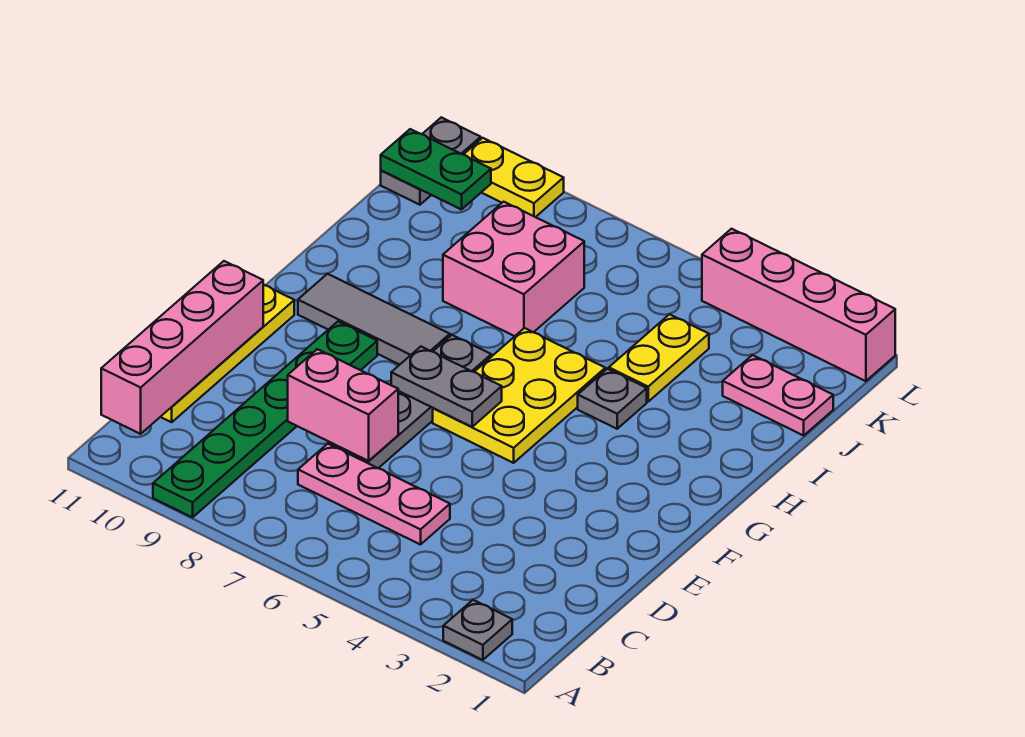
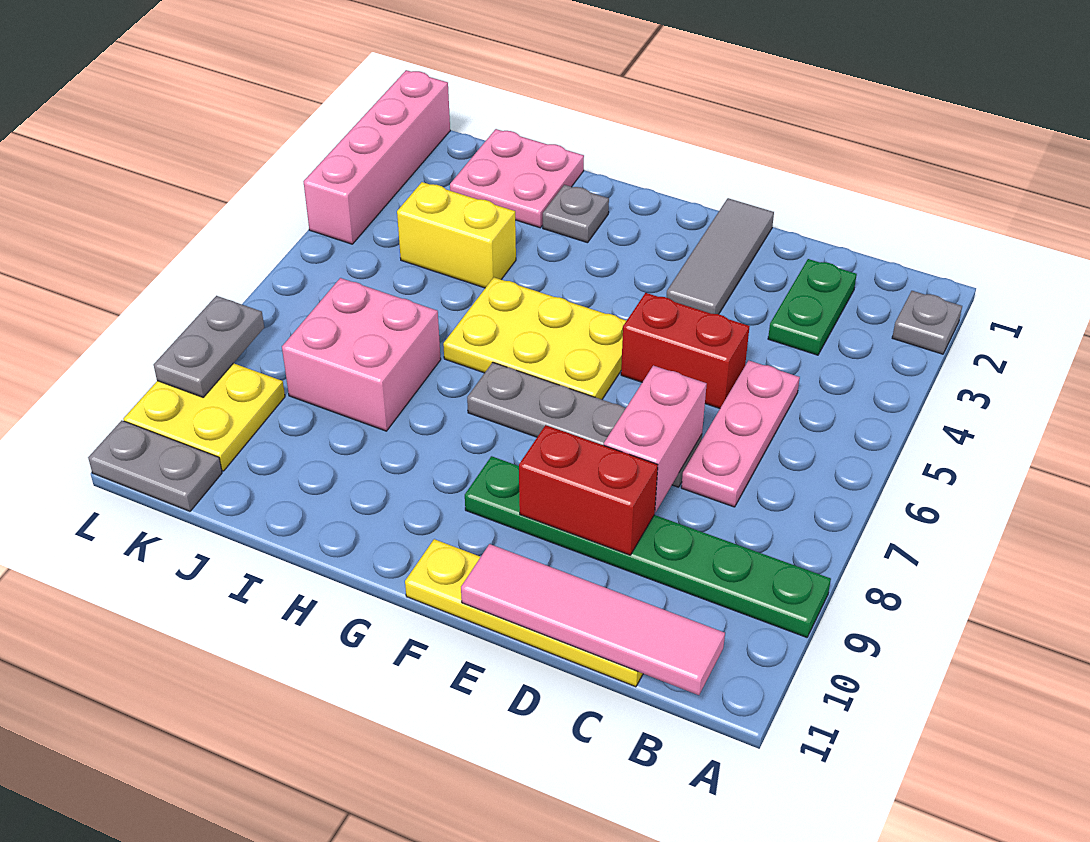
pink 1x4 brick [101,261,263,434] -> pink 1x4 tile [461,544,725,695]
none -> red 1x2 brick [621,293,750,408]
none -> red 1x2 brick [519,425,658,555]
grey 1x2 plate [391,347,502,427] -> grey 1x2 plate moved to [154,296,264,397]
grey 1x3 tile [298,274,450,365] -> grey 1x3 tile moved to [666,198,774,314]
grey 1x1 plate [578,369,647,429] -> grey 1x1 plate moved to [543,185,609,243]
yellow 1x2 plate [609,314,709,402] -> yellow 1x2 brick [397,182,516,288]
pink 1x2 plate [723,355,833,435] -> pink 2x2 plate [450,129,584,228]
green 1x2 plate [381,129,491,210] -> green 1x2 plate moved to [768,259,857,355]
yellow 1x2 plate [464,138,564,217] -> yellow 2x2 plate [124,363,285,471]

